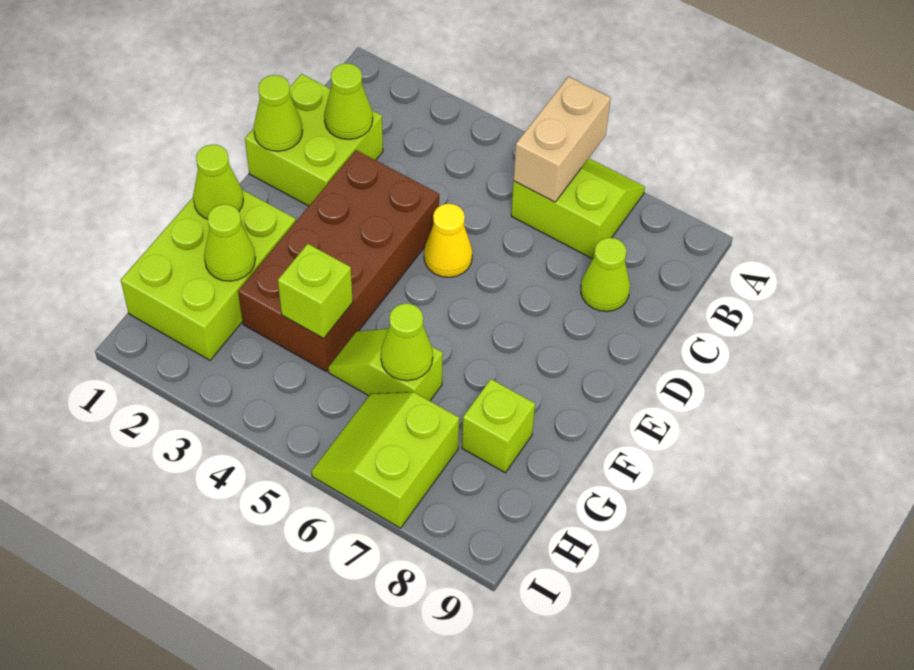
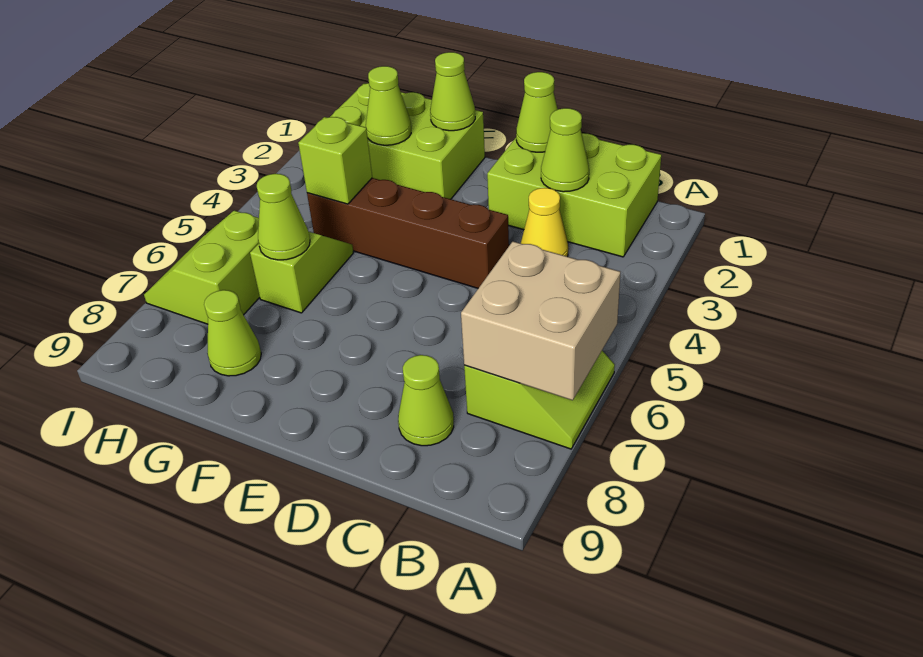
tan 1x2 brick [514,77,611,202] -> tan 2x2 brick [461,241,620,400]
lime 2x2 brick [245,74,383,206] -> lime 2x3 brick [487,133,661,257]
brown 2x4 brick [238,150,439,372] -> brown 1x4 brick [307,178,509,288]
yellow 1x1 cone [424,204,472,277] -> yellow 1x1 cone moved to [521,188,568,257]
lime 1x1 brick [462,379,535,473] -> lime 1x1 cone [204,290,261,376]
lime 2x2 slope [312,392,459,528] -> lime 2x2 slope turned to [144,211,260,324]

